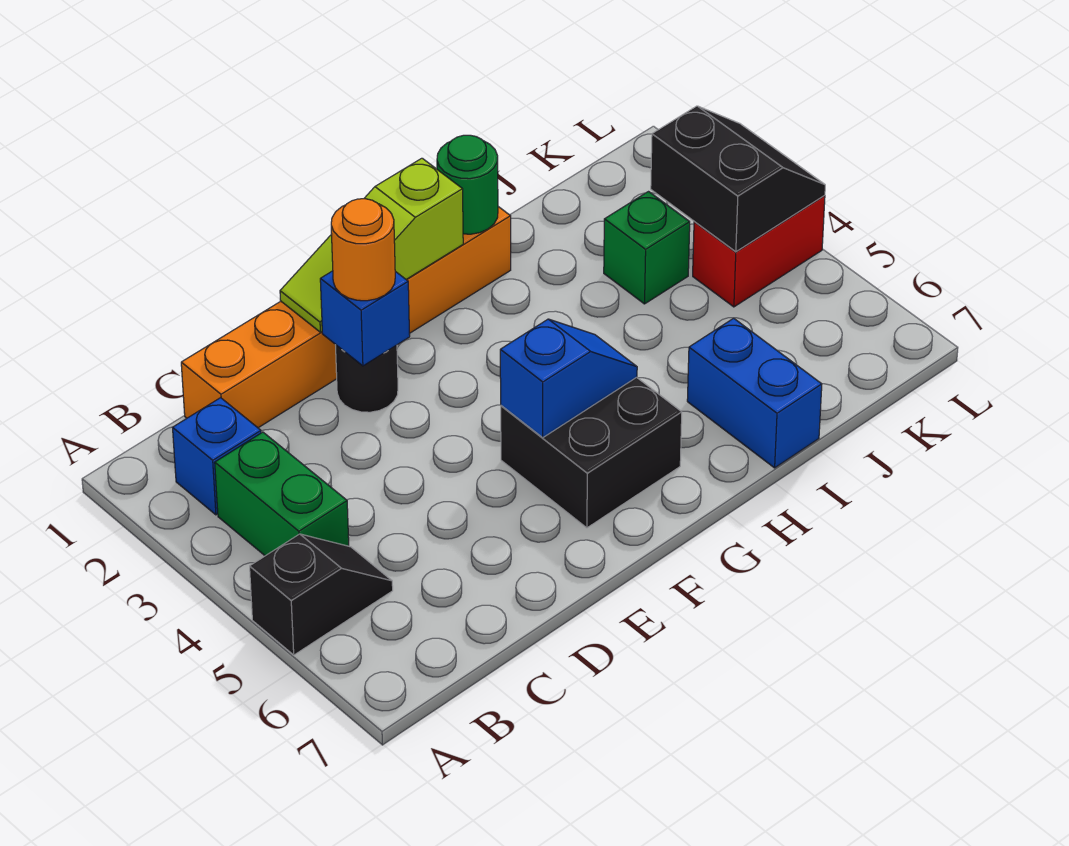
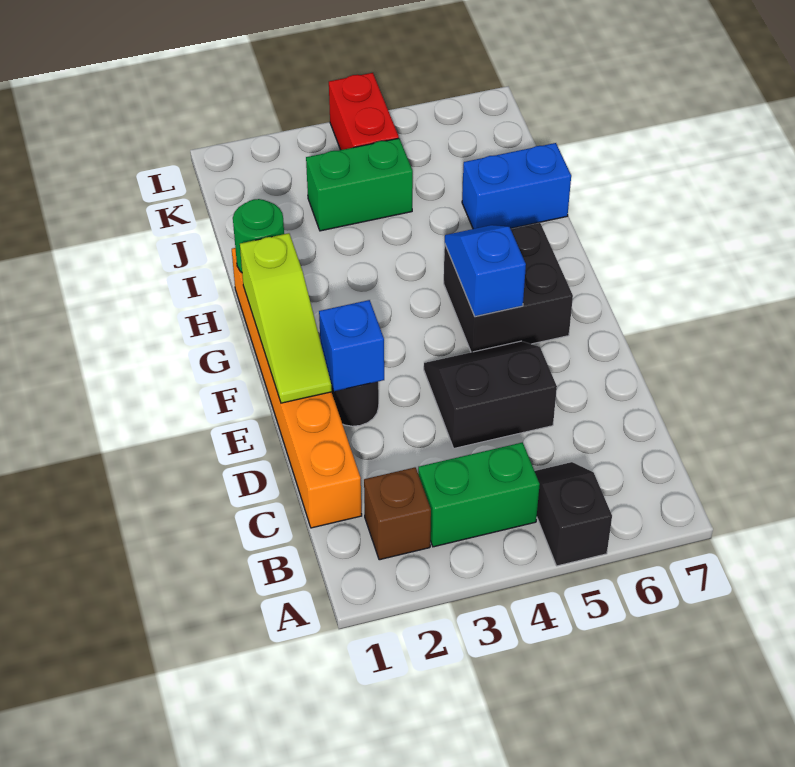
blue 1x1 brick [173,398,261,515] -> brown 1x1 brick [364,467,431,560]
orange 1x1 round brick [331,199,395,301] -> none
green 1x1 brick [604,192,690,304] -> green 1x2 brick [306,138,413,231]
black 2x2 slope [651,106,825,252] -> black 2x2 slope moved to [424,341,557,448]

